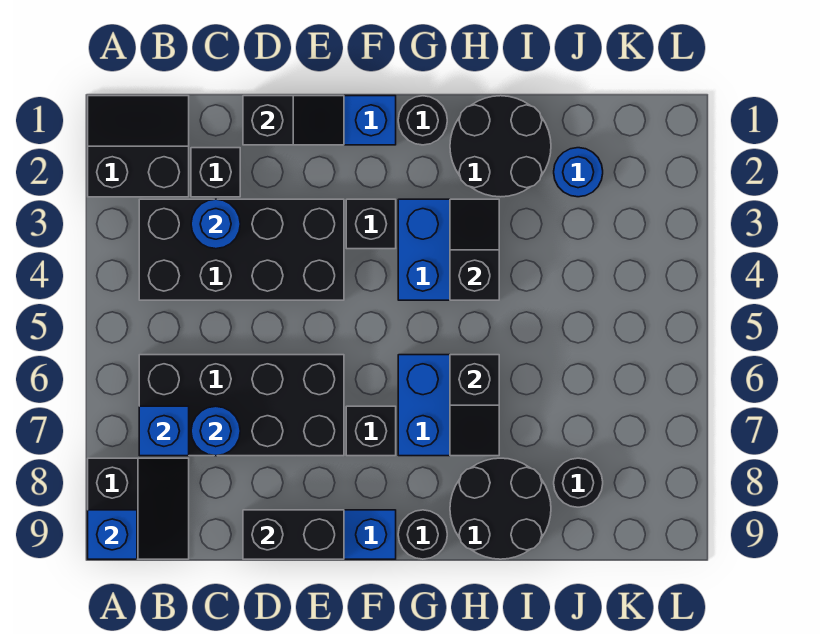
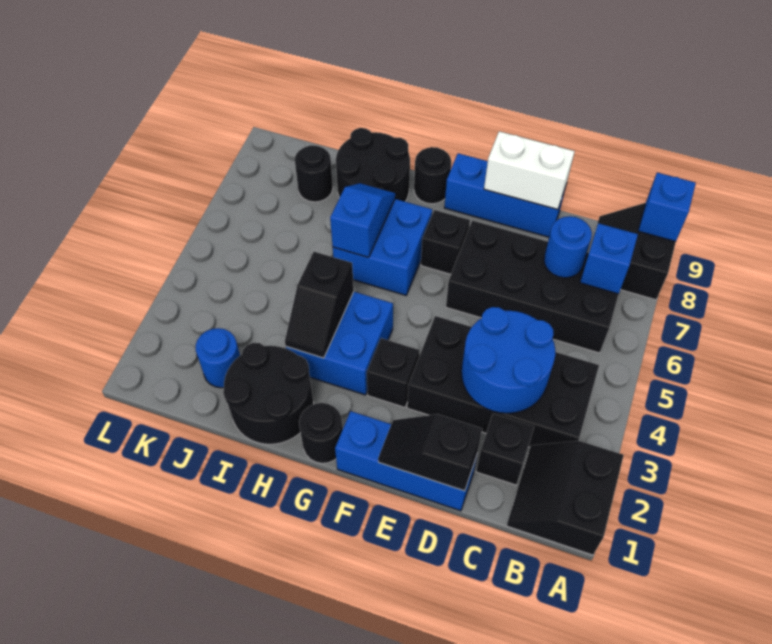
black 2x2 slope [88,96,189,197] -> black 2x2 slope turned to [507,441,624,555]
blue 1x1 round brick [191,199,240,249] -> blue 2x2 round brick [461,307,555,413]
black 1x2 brick [243,510,344,559] -> white 1x2 brick [484,131,575,210]
black 1x2 slope [450,355,499,456] -> blue 1x2 slope [330,183,395,257]

